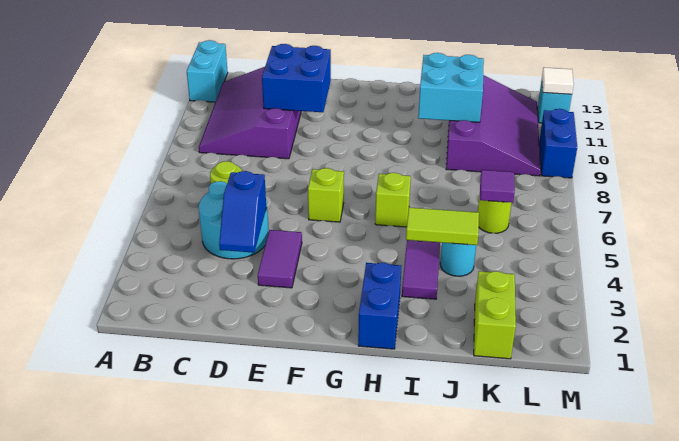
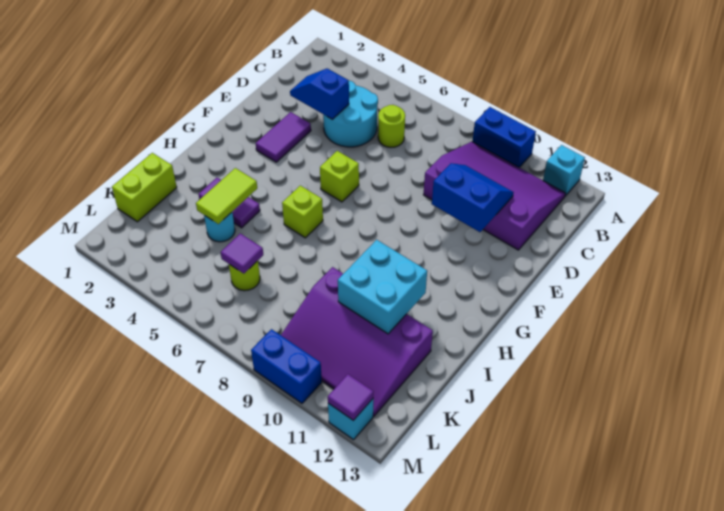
cyan 1x2 brick [187,40,228,102] -> cyan 1x1 brick [543,145,585,196]
blue 2x2 brick [262,44,331,112] -> blue 2x2 slope [432,163,514,232]
purple 1x2 tile [258,230,302,288] -> purple 1x2 tile turned to [256,112,311,162]
blue 1x2 brick [358,263,401,349] -> blue 1x2 brick moved to [472,107,536,167]
lime 1x2 brick [474,271,516,359] -> lime 1x2 brick turned to [112,153,177,222]
white 1x1 tile [542,68,574,94] -> purple 1x1 tile [328,374,373,420]

